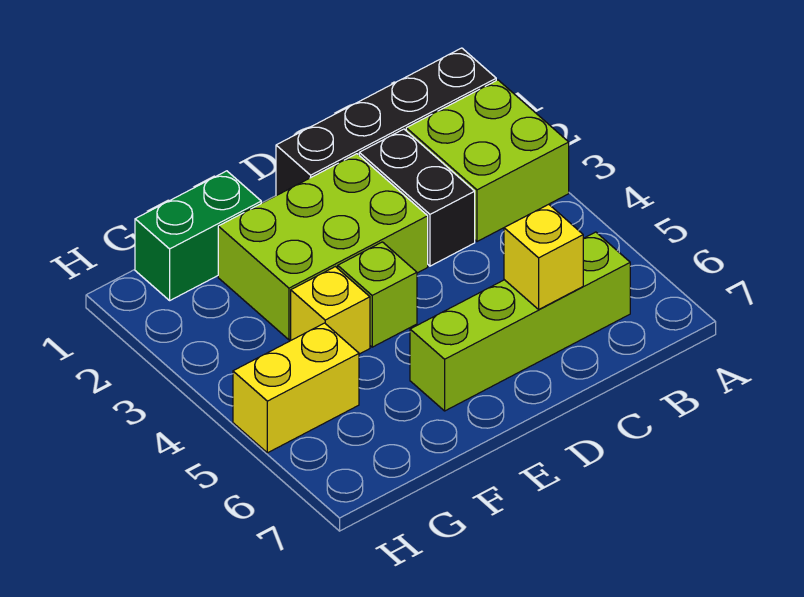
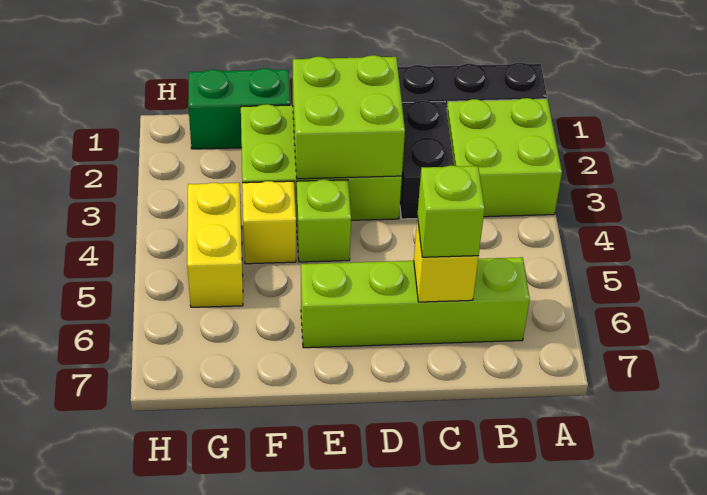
none -> lime 1x1 brick [417,166,485,257]
none -> lime 2x2 brick [293,55,405,179]
yellow 1x2 brick [233,323,359,453] -> yellow 1x2 brick turned to [187,183,243,307]

